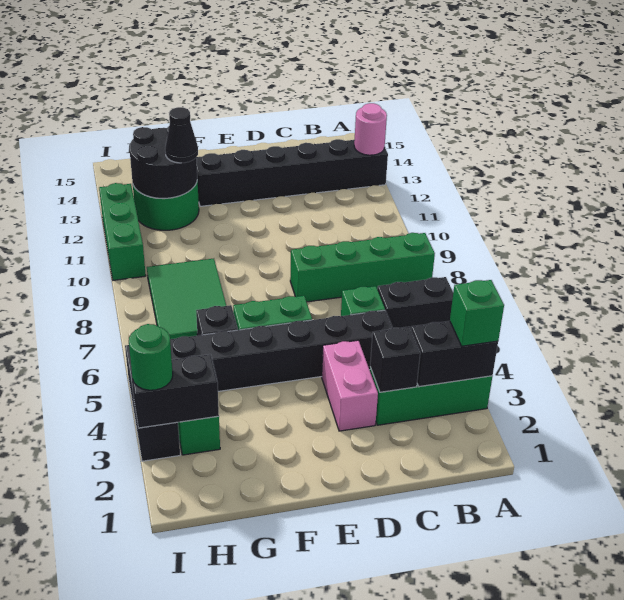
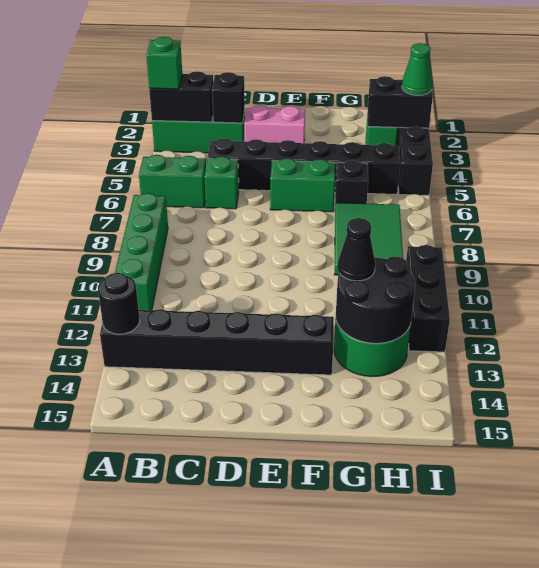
black 1x2 brick [377,277,453,329] -> green 1x2 brick [139,155,206,208]
green 1x4 brick [290,233,435,302] -> green 1x4 brick turned to [115,193,168,310]
pink 1x1 round brick [354,103,387,155] -> black 1x1 round brick [98,273,140,334]
pink 1x2 brick [322,340,378,431] -> pink 1x2 brick turned to [244,105,305,143]
green 1x1 round brick [129,324,173,390] -> green 1x1 cone [402,43,432,95]
green 1x3 brick [99,183,146,280] -> black 1x3 brick [406,245,450,352]

